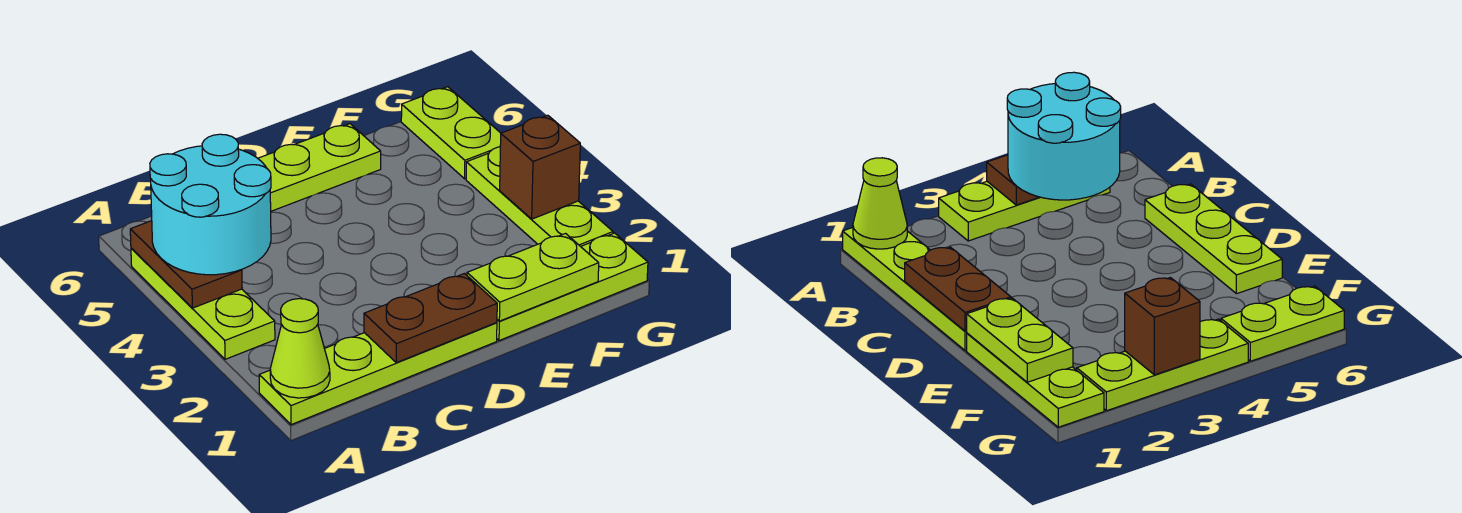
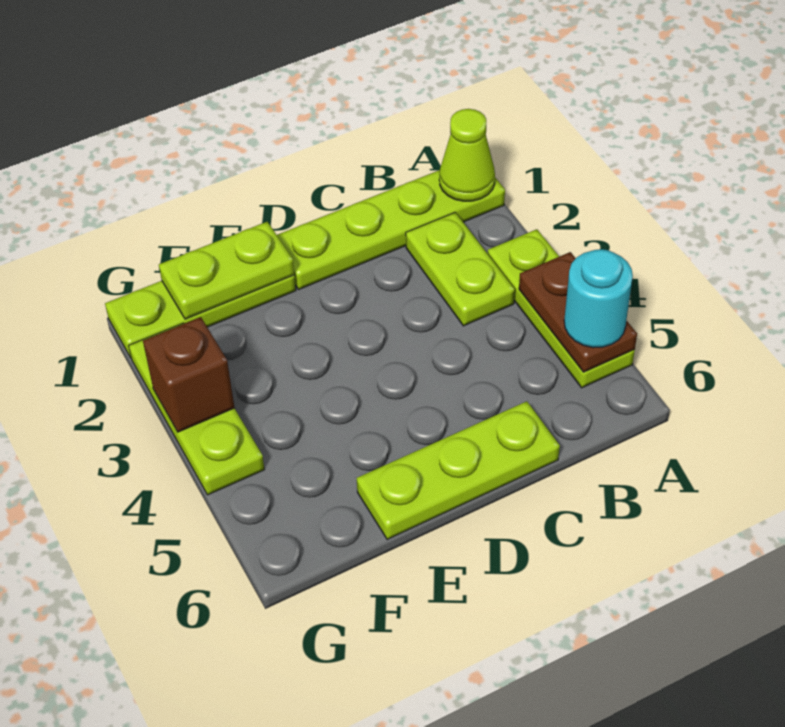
cyan 2x2 round brick [150,134,271,275] -> cyan 1x1 round brick [564,249,633,348]
brown 1x2 plate [364,274,497,363] -> none
lime 1x2 plate [401,87,501,179] -> lime 1x2 plate moved to [406,212,515,326]

